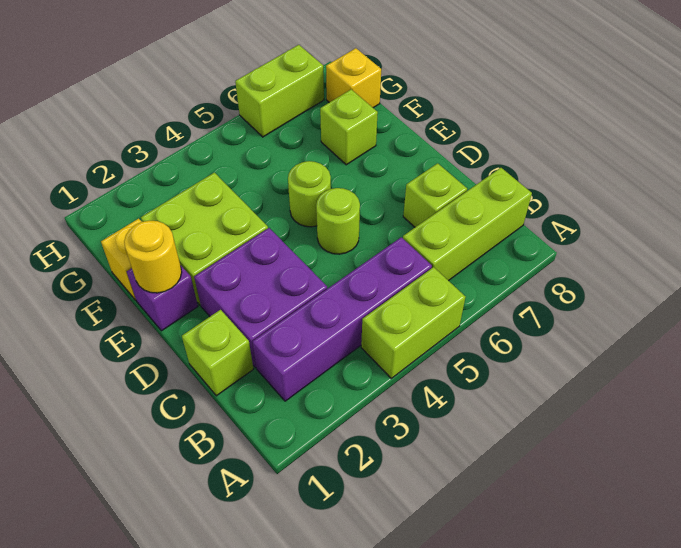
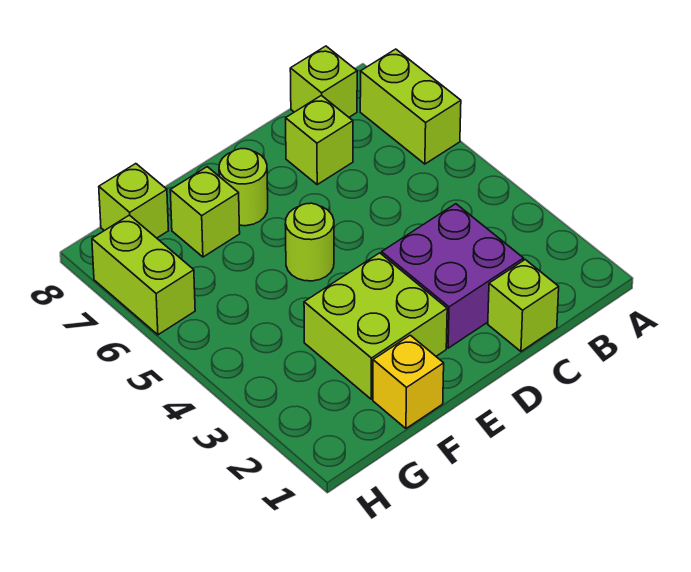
lime 1x2 brick [361,267,466,378] -> lime 1x2 brick moved to [360,49,461,164]
purple 1x4 brick [253,237,432,401] -> none
lime 1x3 brick [403,168,532,281] -> lime 1x1 brick [290,46,357,117]
lime 1x1 round brick [316,188,360,254] -> lime 1x1 round brick moved to [219,149,268,226]
purple 1x1 brick [127,265,198,331] -> none
yellow 1x1 round brick [124,221,182,293] -> none
yellow 1x1 brick [326,48,381,108] -> lime 1x1 brick [99,164,168,238]

